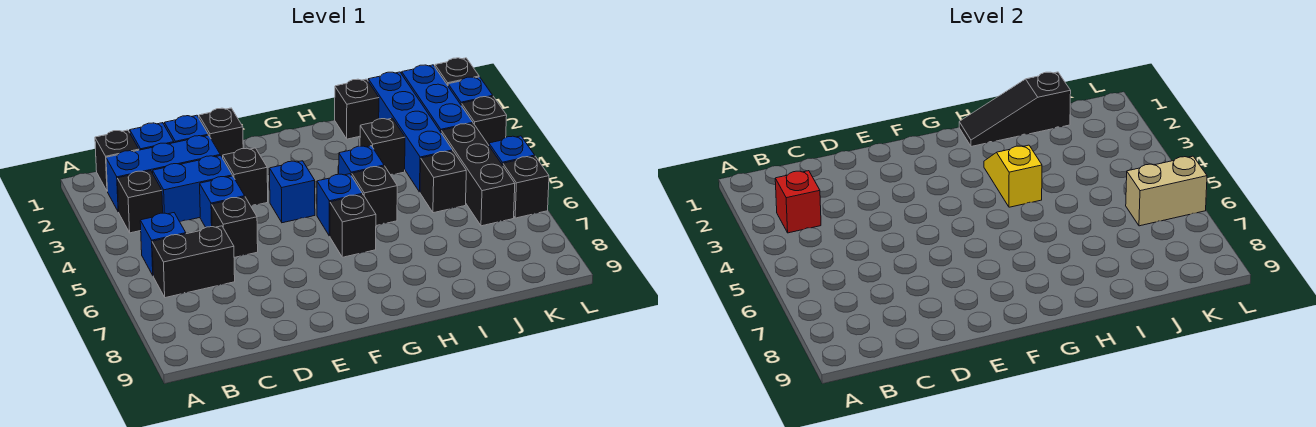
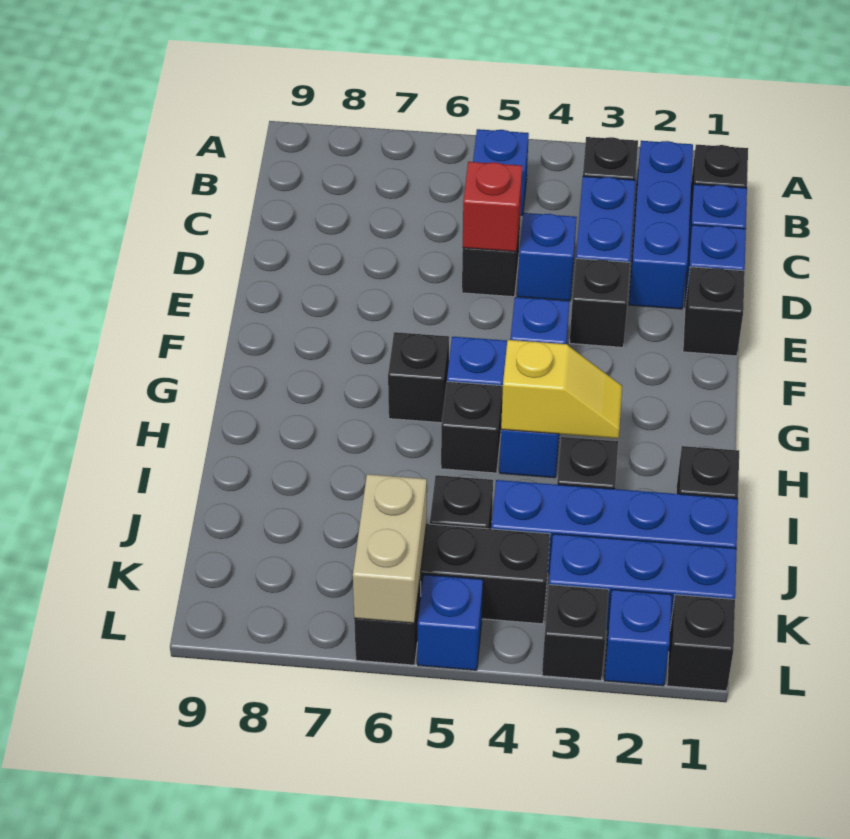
red 1x1 brick [775,171,821,233] -> red 1x1 brick moved to [463,162,522,252]
black 1x2 brick [152,226,235,298] -> none
black 1x3 slope [959,72,1071,147] -> none

